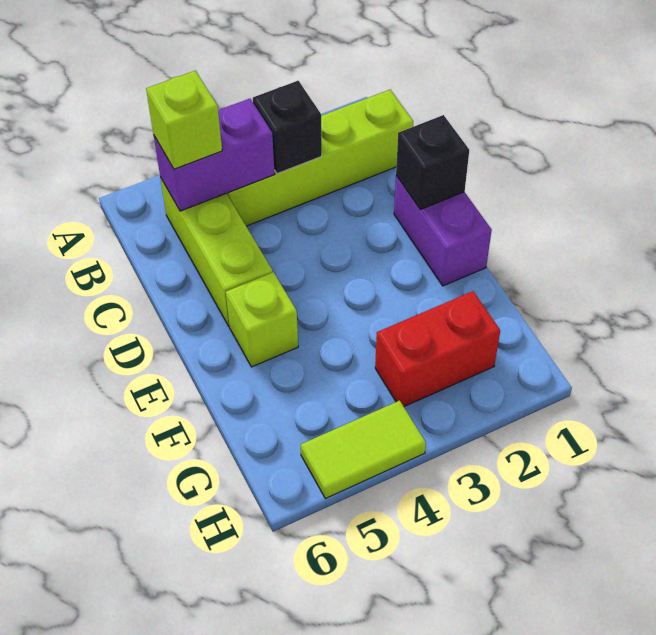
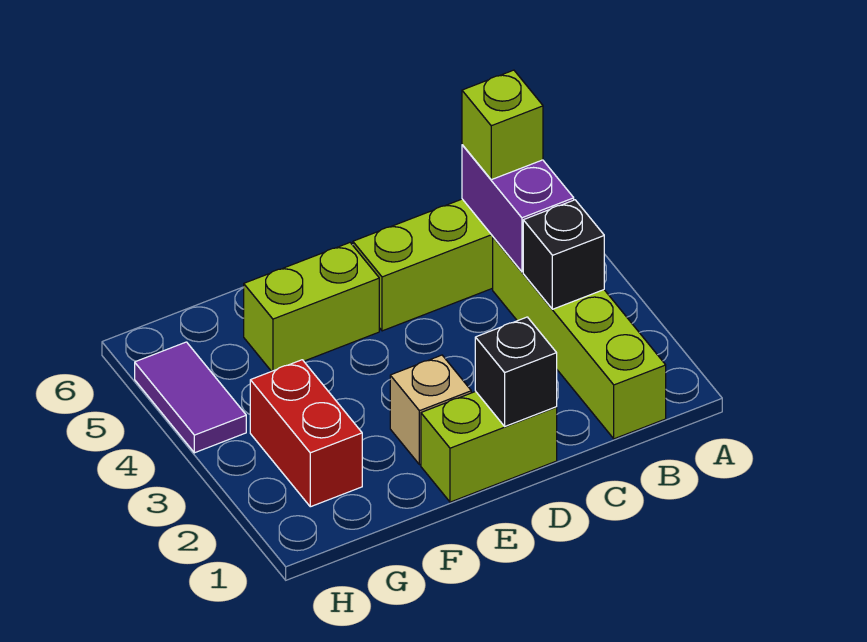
purple 1x2 brick [394,176,492,286] -> lime 1x2 brick [421,391,557,502]
none -> tan 1x1 brick [390,355,471,465]
lime 1x1 brick [226,272,298,367] -> lime 1x2 brick [244,243,379,371]
lime 1x2 tile [300,401,426,499] -> purple 1x2 tile [135,342,246,453]

